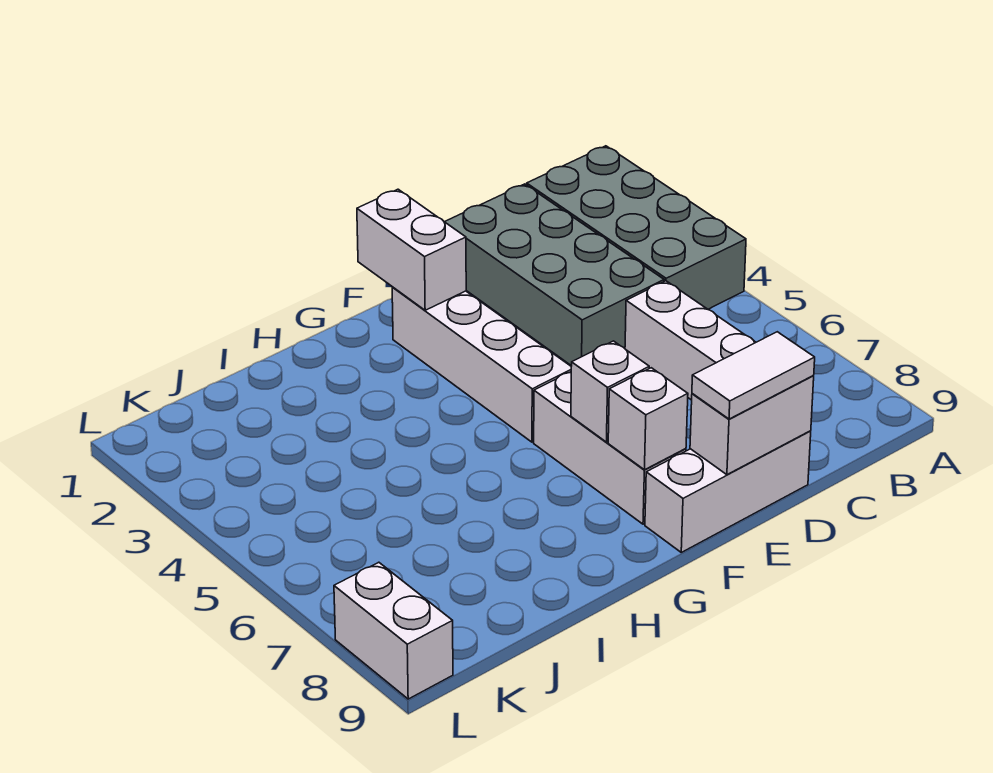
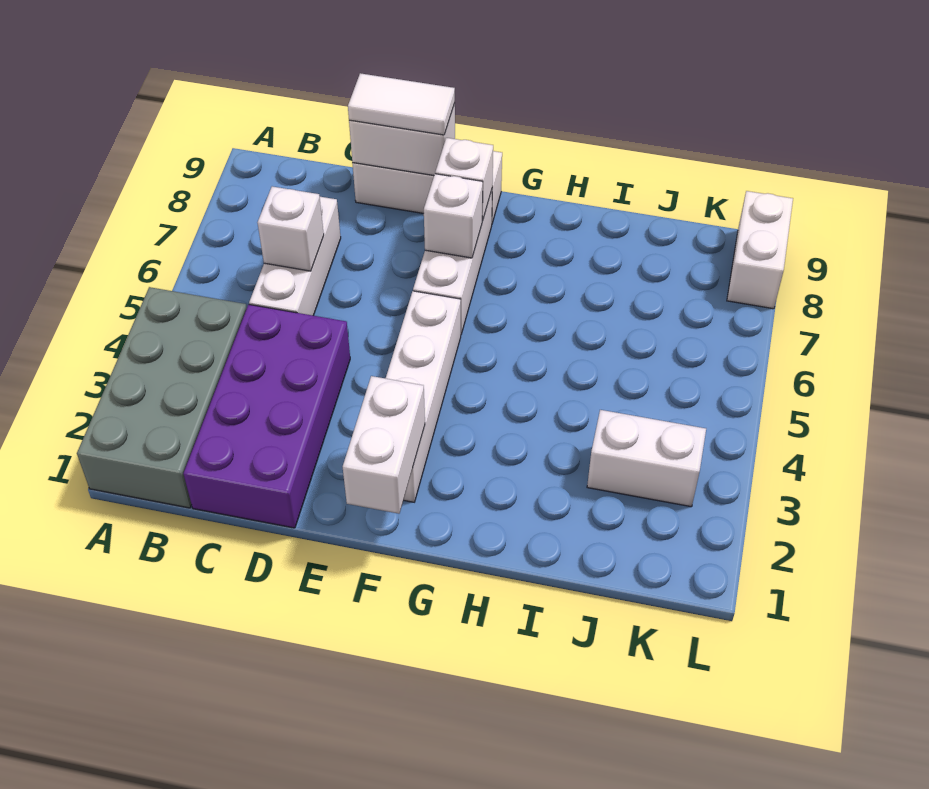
grey 2x4 brick [445,184,664,366] -> purple 2x4 brick [183,304,350,528]
none -> white 1x1 brick [257,186,324,271]
none -> white 1x2 brick [587,410,706,507]

